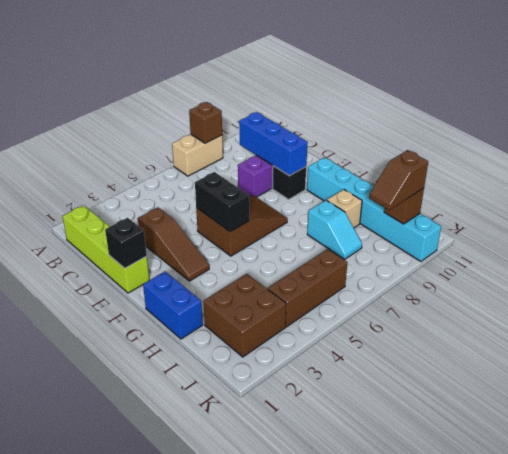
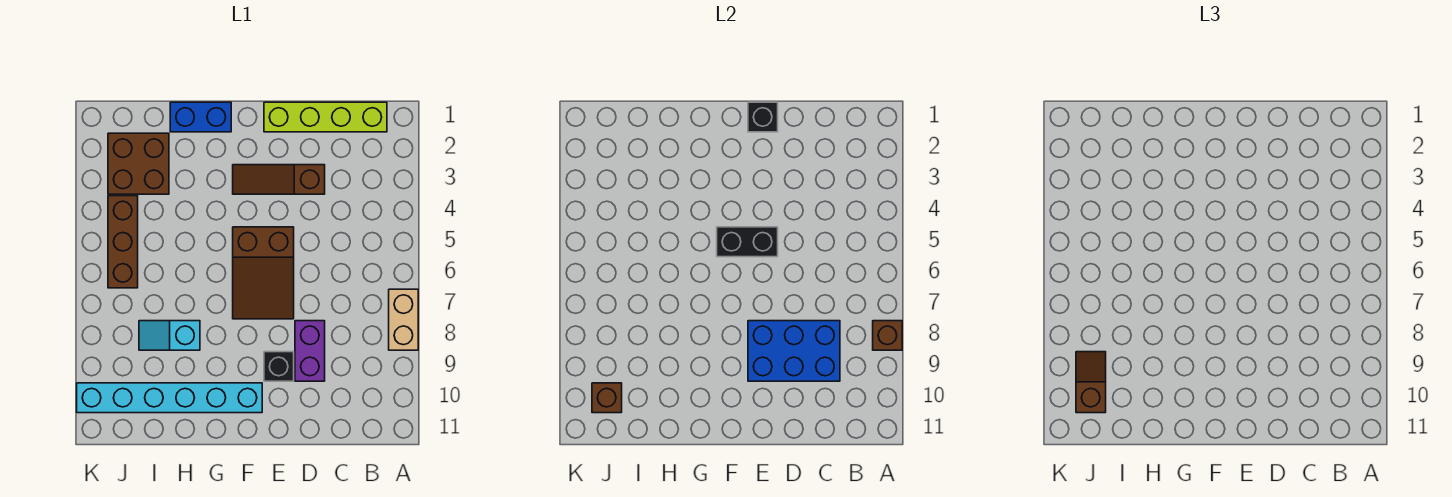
blue 1x3 brick [239,112,308,176] -> blue 2x3 brick [748,321,840,381]
tan 1x1 brick [327,190,362,228] -> none

